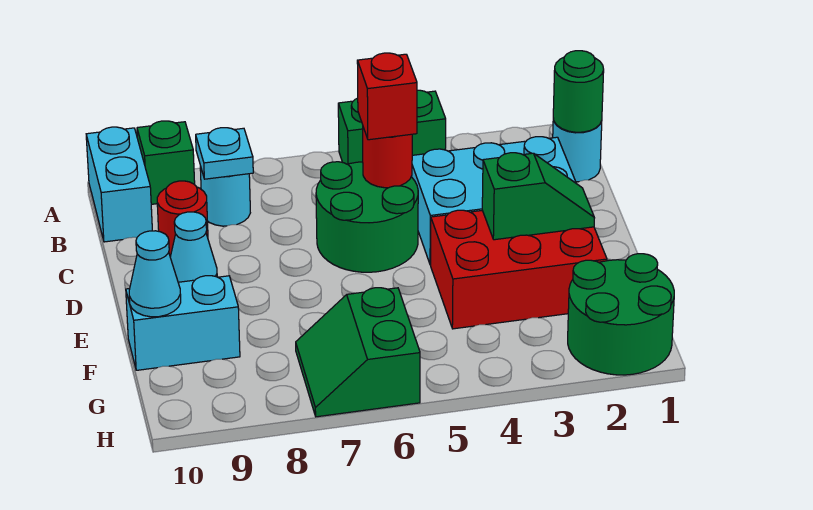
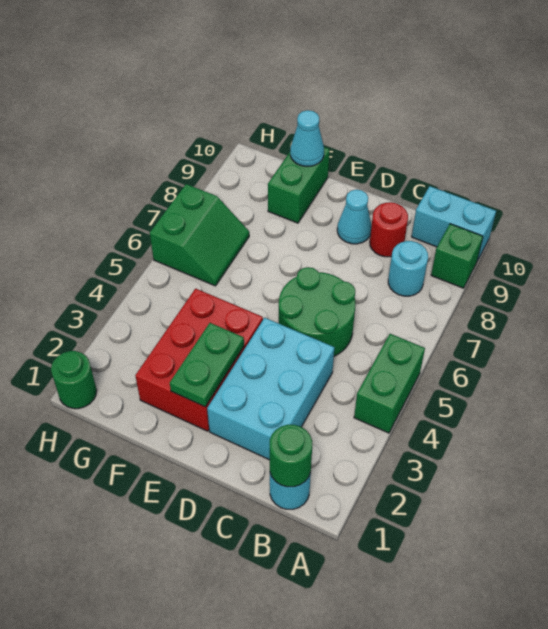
cyan 1x1 plate [196,128,253,179] -> none
red 1x1 round brick [363,127,412,188] -> none
red 1x1 brick [357,53,417,140] -> none
green 1x2 slope [482,153,594,240] -> green 1x2 plate [170,323,244,407]
cyan 1x2 brick [126,276,240,370] -> green 1x2 brick [268,147,330,223]
green 2x2 round brick [568,254,674,375] -> green 1x1 round brick [51,351,97,409]
green 2x2 slope [296,288,420,417] -> green 2x2 slope turned to [150,184,249,286]

